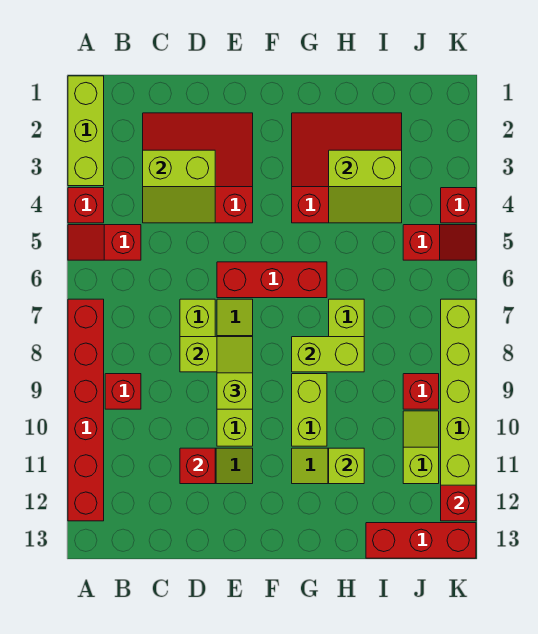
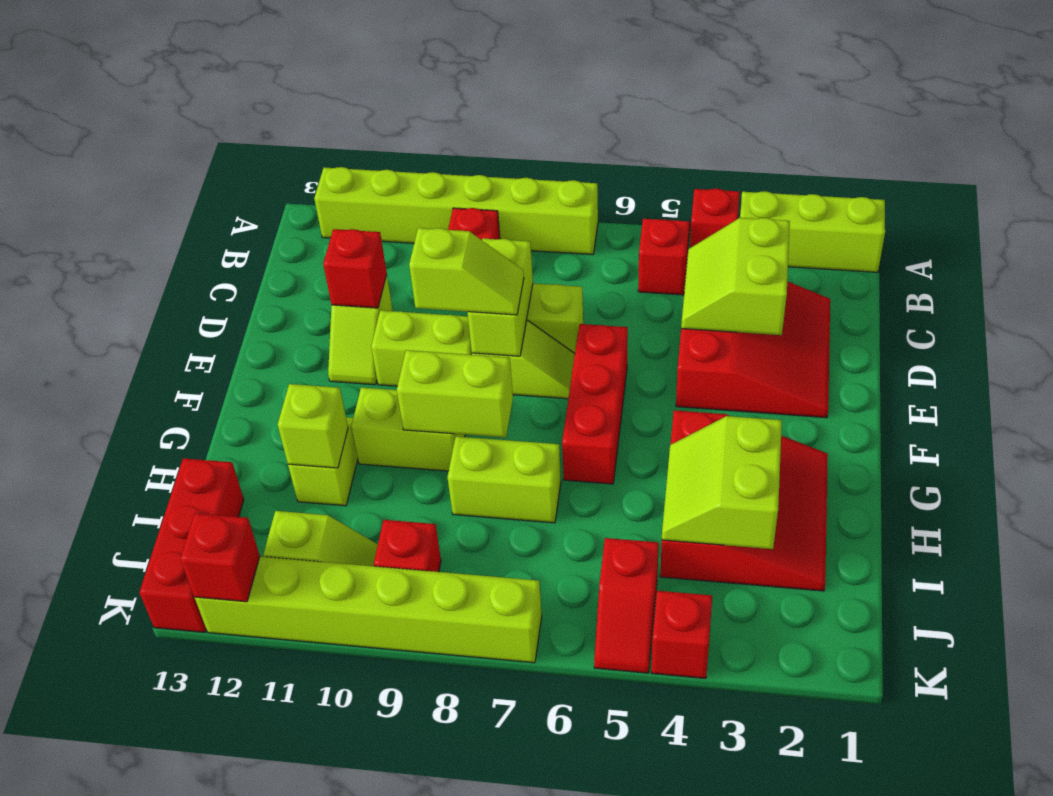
red 1x6 brick [68,299,104,521] -> lime 1x6 brick [314,167,598,255]
lime 1x2 brick [292,337,364,372] -> lime 1x2 brick turned to [397,350,513,438]

